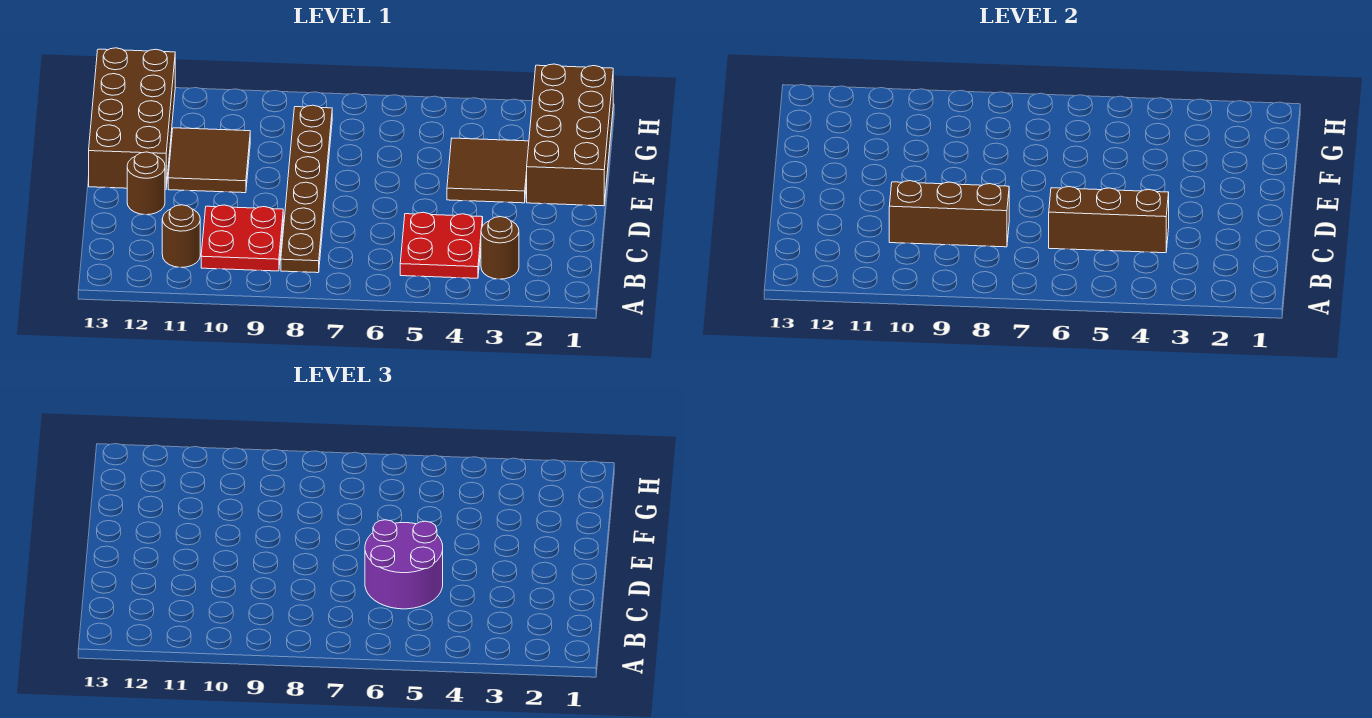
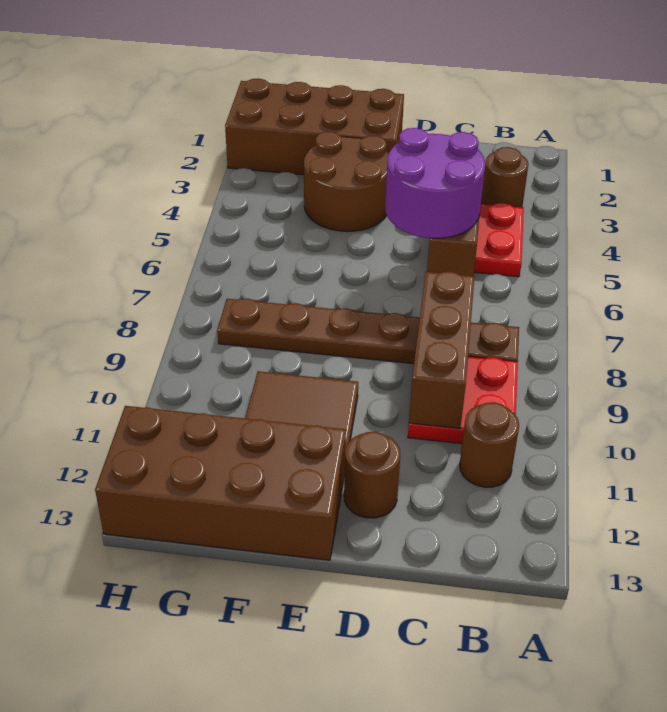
brown 2x2 tile [447,138,529,203] -> brown 2x2 round brick [304,132,389,232]

